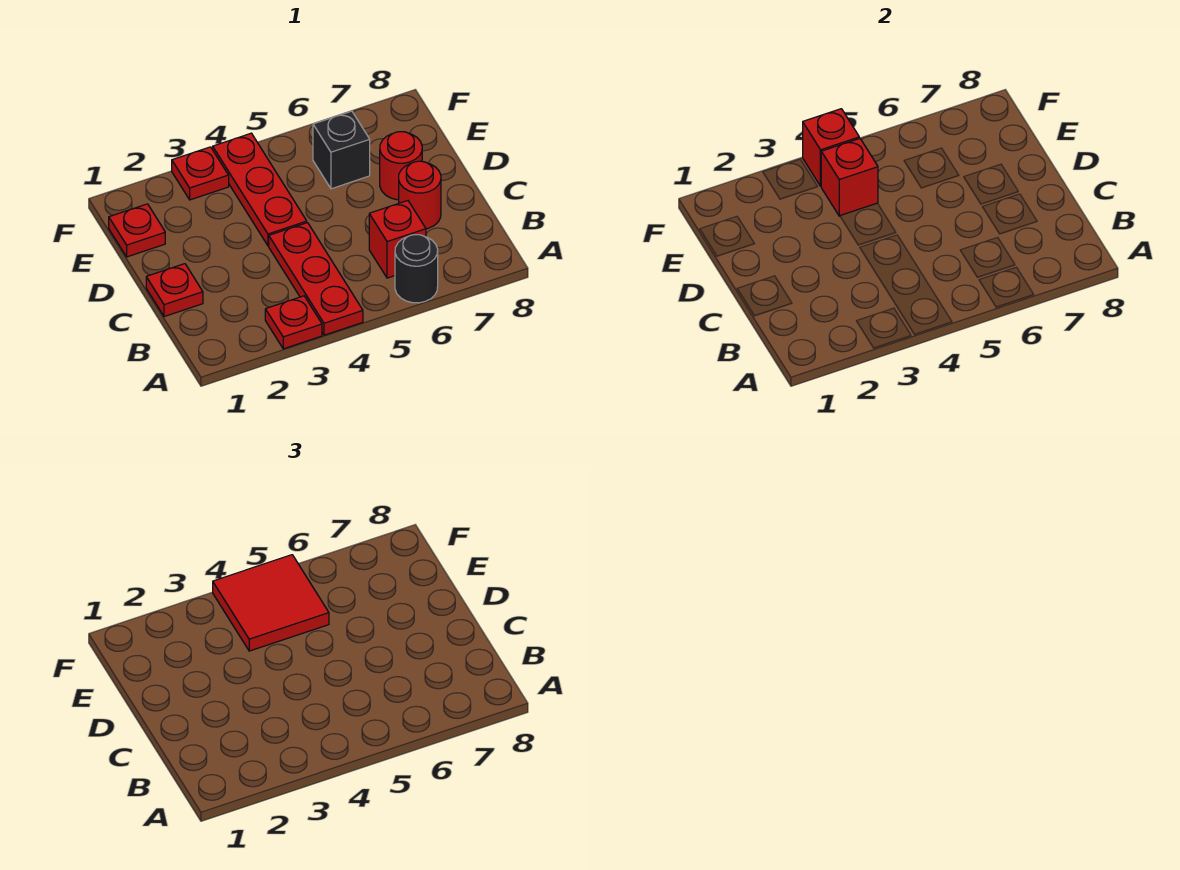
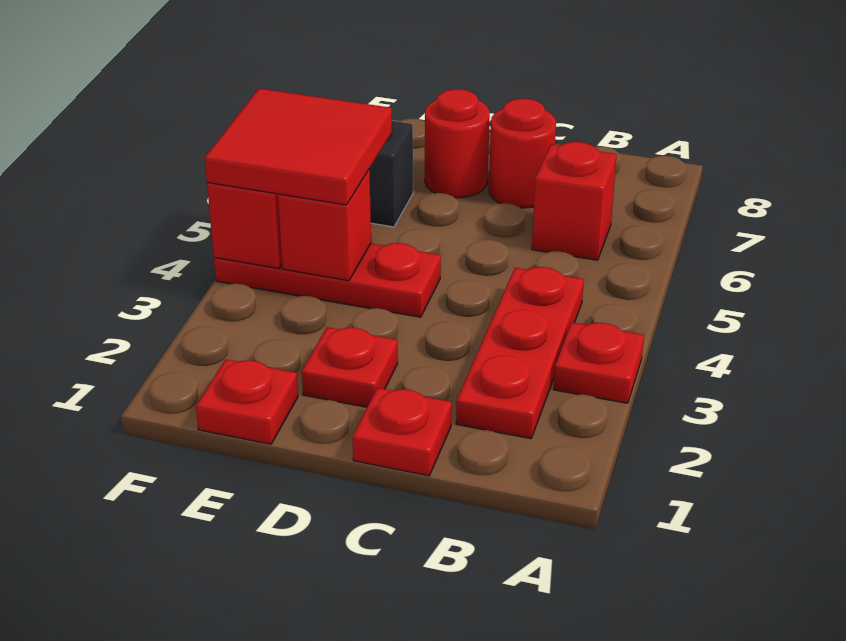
red 1x3 plate [269,223,363,335] -> red 1x3 plate turned to [456,267,584,439]
black 1x1 round brick [395,235,438,303] -> none
red 1x1 plate [172,147,229,200] -> red 1x1 plate moved to [302,327,398,407]

